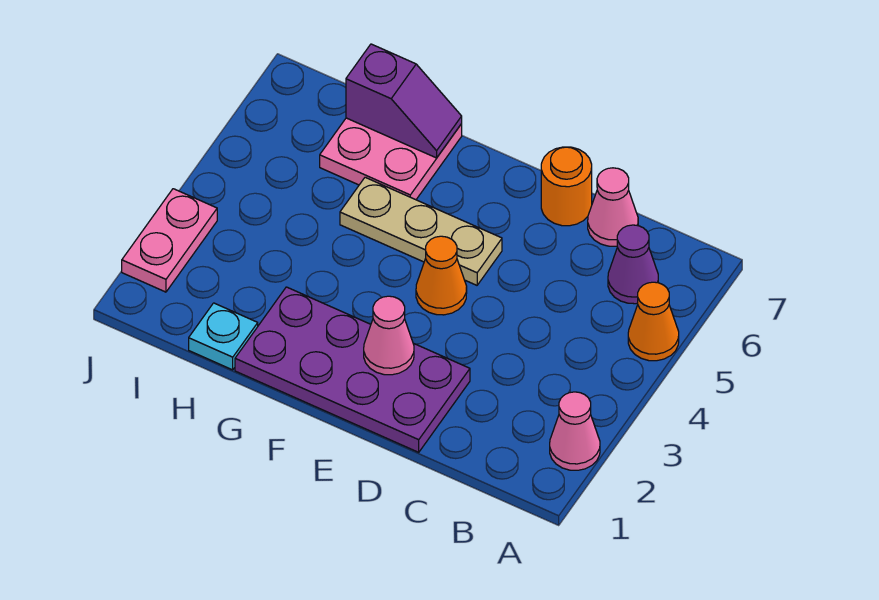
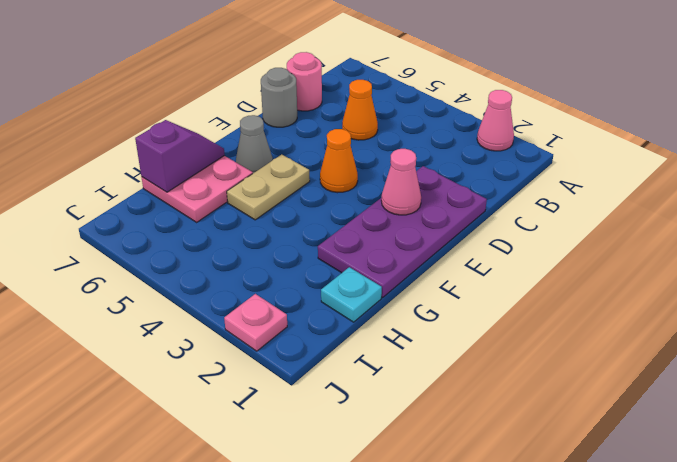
orange 1x1 cone [628,282,679,361] -> orange 1x1 cone moved to [342,80,378,140]
purple 1x1 cone [608,225,658,304] -> none
pink 1x1 cone [588,168,638,246] -> pink 1x1 round brick [287,52,322,111]
orange 1x1 round brick [541,147,592,226] -> grey 1x1 round brick [261,68,297,127]
tan 1x3 plate [340,177,502,285] -> tan 1x2 plate [227,154,310,220]
none -> grey 1x1 cone [236,115,273,173]
pink 1x2 plate [122,189,217,292] -> pink 1x1 plate [224,294,287,351]

